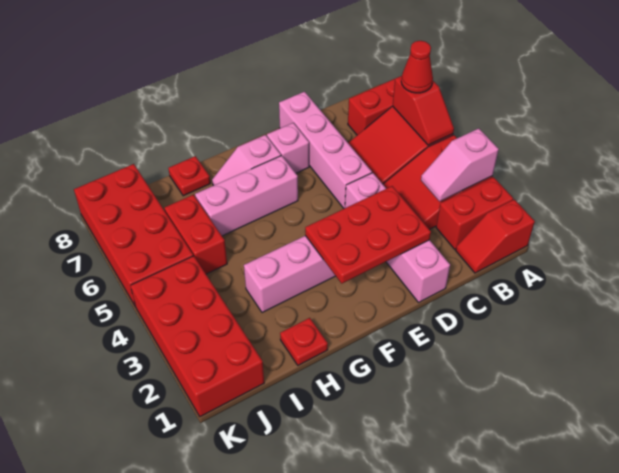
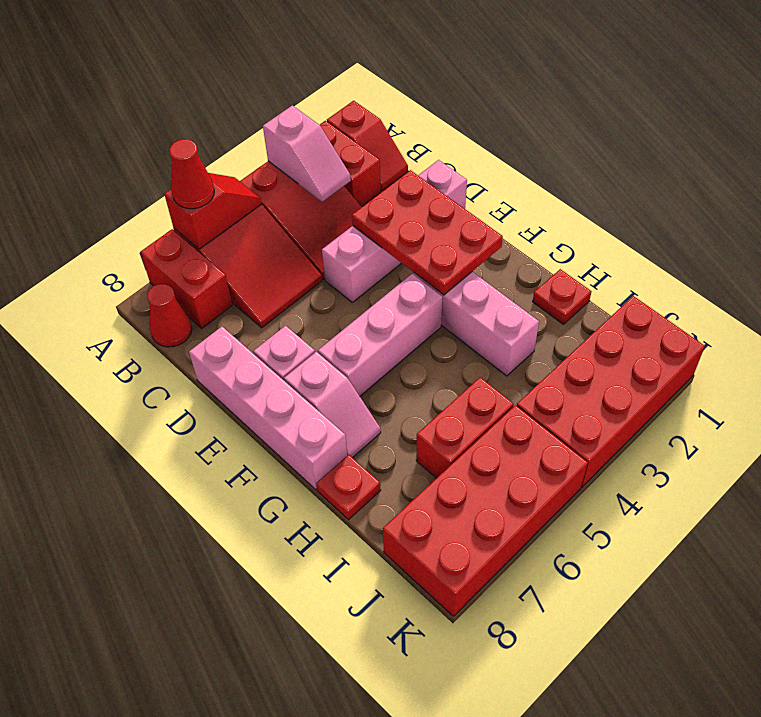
none -> red 1x1 cone [147,284,192,347]
pink 1x4 brick [279,92,372,209] -> pink 1x4 brick turned to [189,327,347,490]
pink 1x3 brick [195,155,298,236] -> pink 1x3 brick turned to [318,274,442,396]

